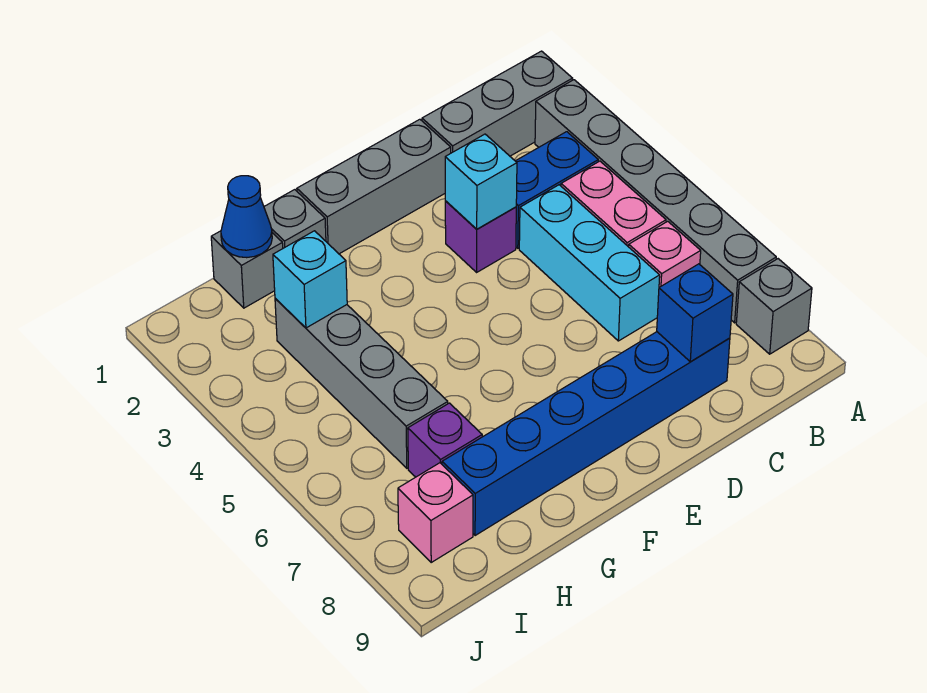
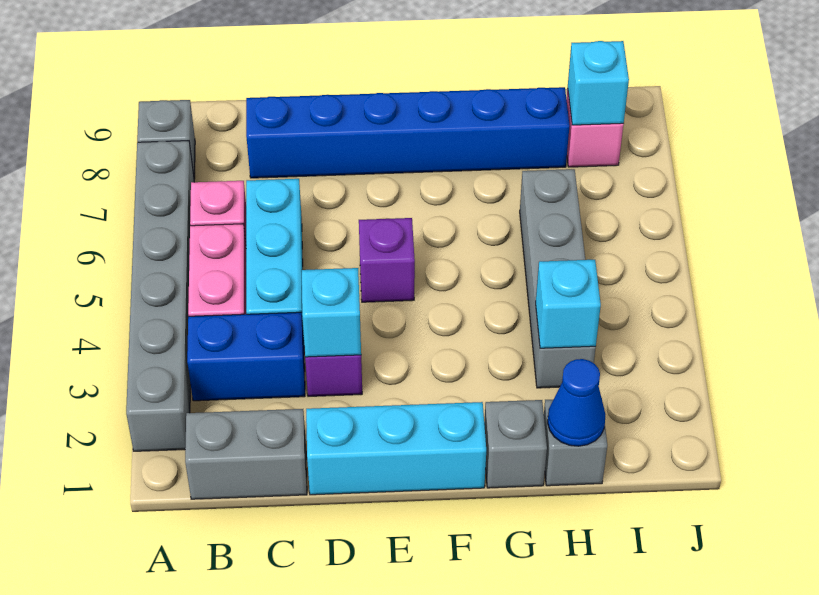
grey 1x3 brick [422,51,573,156] -> grey 1x2 brick [185,409,307,499]
blue 1x1 brick [657,264,733,362] -> none
grey 1x3 brick [297,119,451,254] -> cyan 1x3 brick [306,402,486,495]
purple 1x1 brick [408,403,482,477] -> purple 1x1 brick moved to [359,218,415,302]
none -> cyan 1x1 brick [568,41,629,125]

